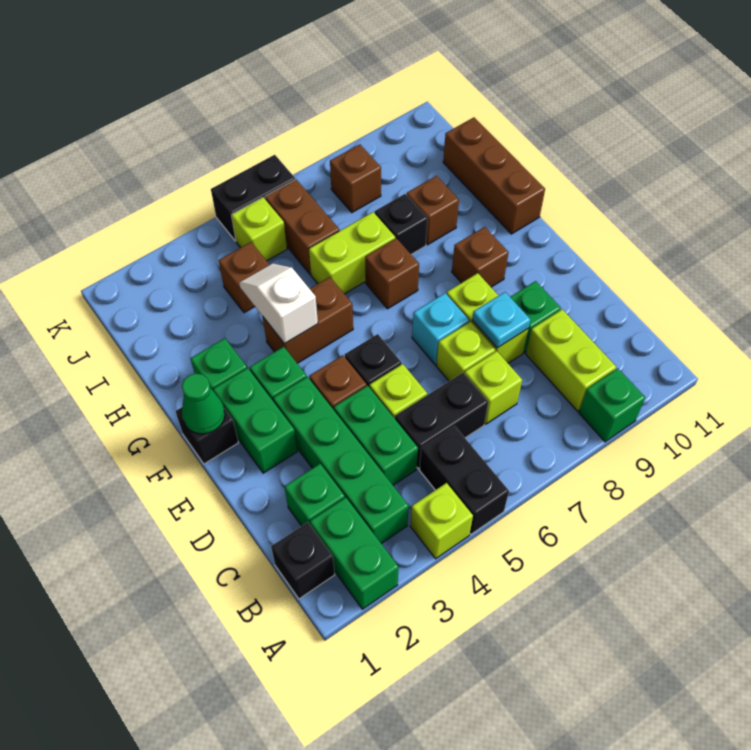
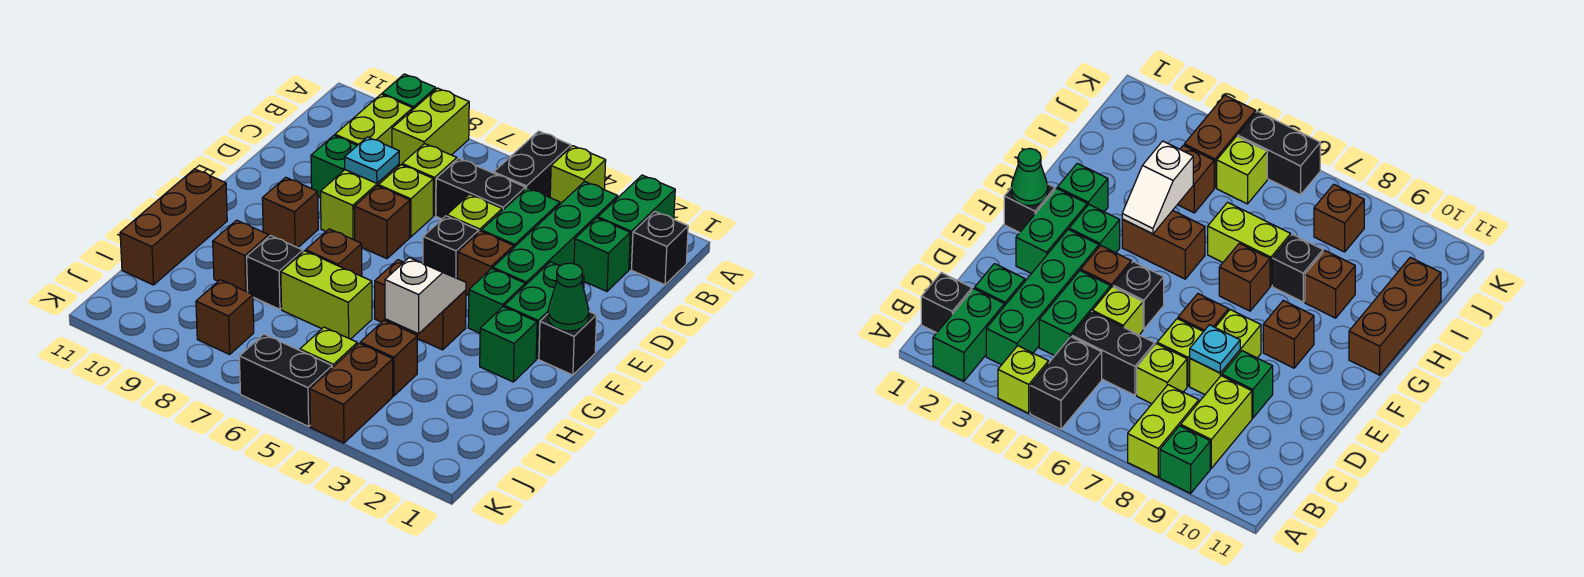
none -> lime 1x2 brick [392,88,469,166]
cyan 1x1 brick [412,293,469,365] -> brown 1x1 brick [354,186,410,259]
white 1x2 slope [239,264,318,344] -> white 1x2 slope turned to [385,258,466,334]
brown 1x2 brick [265,179,339,274] -> brown 1x2 brick moved to [310,343,393,443]

